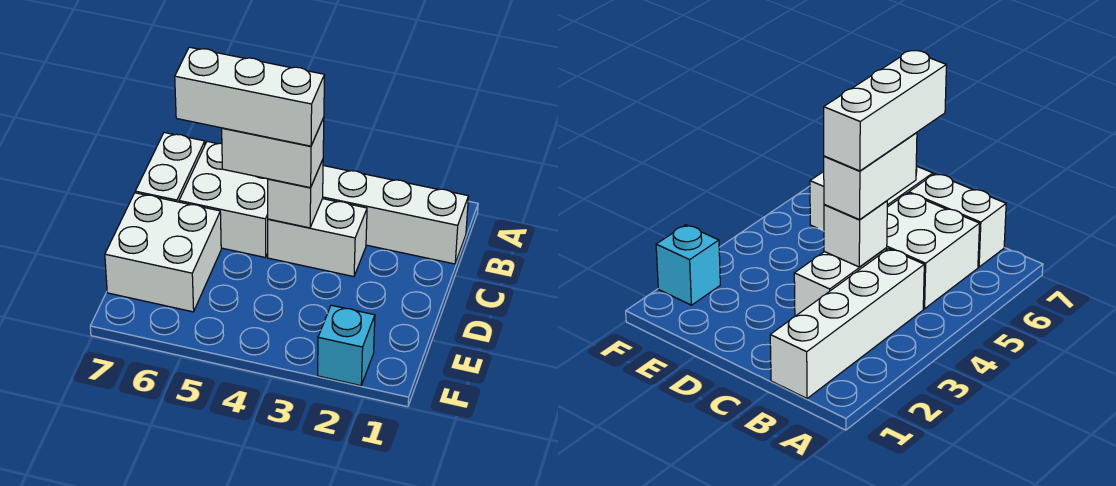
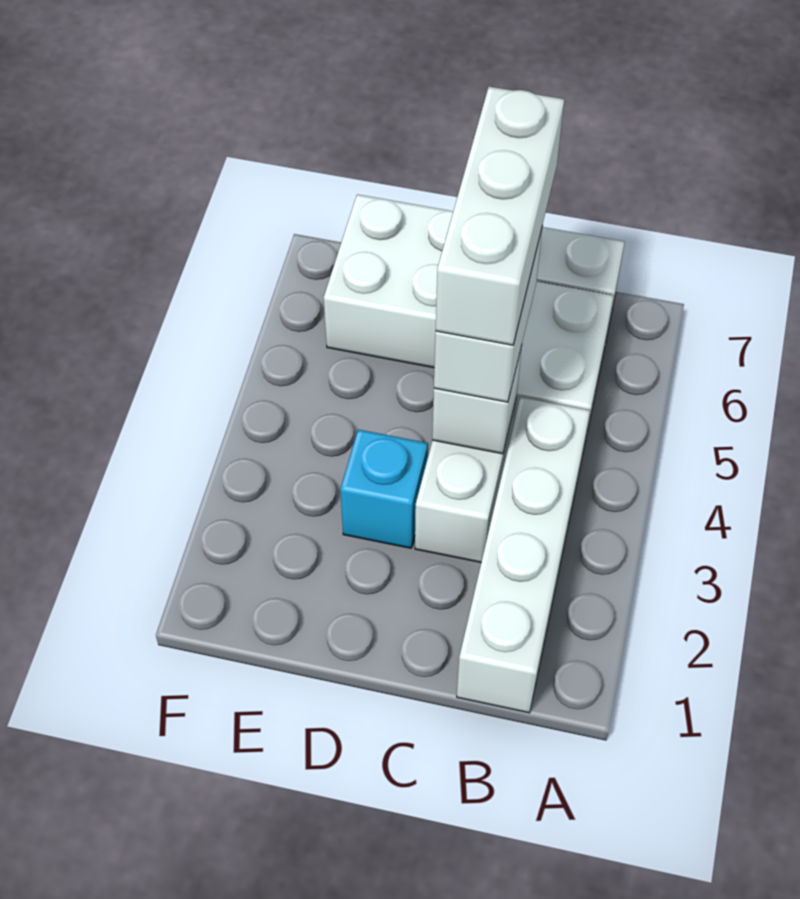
cyan 1x1 brick [318,305,375,386] -> cyan 1x1 brick moved to [340,430,428,548]

